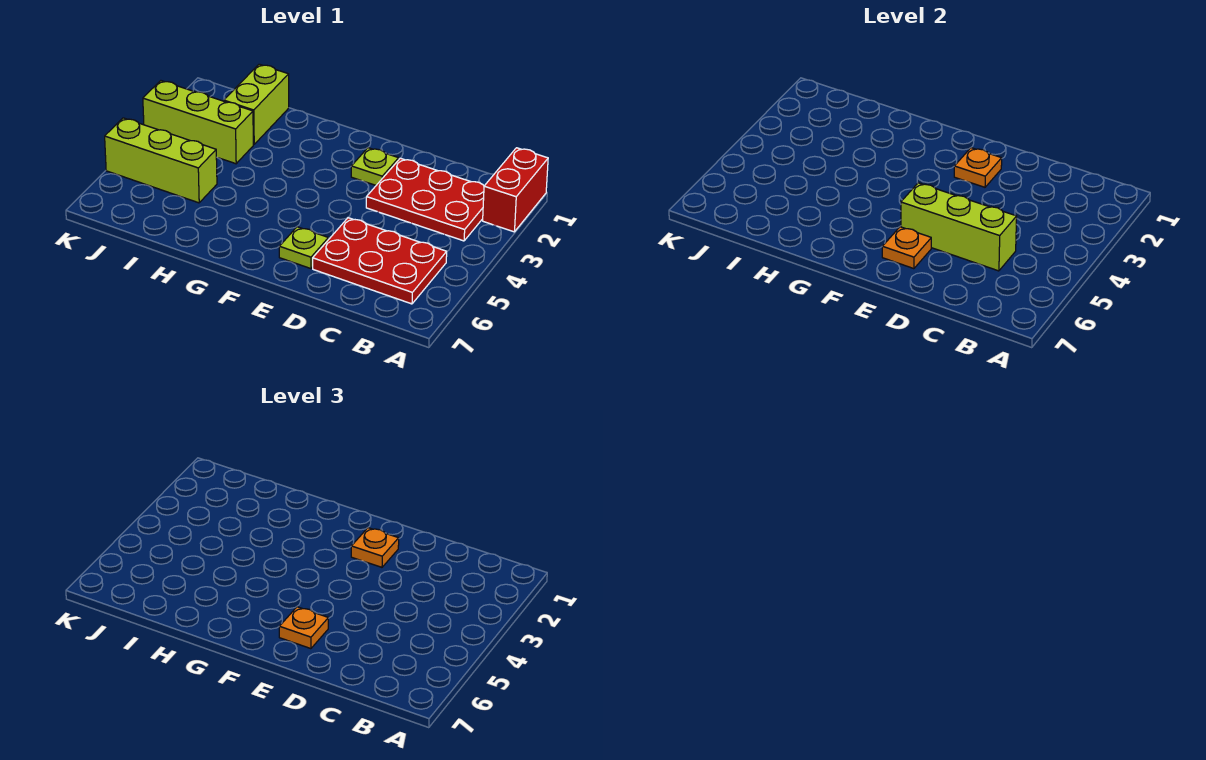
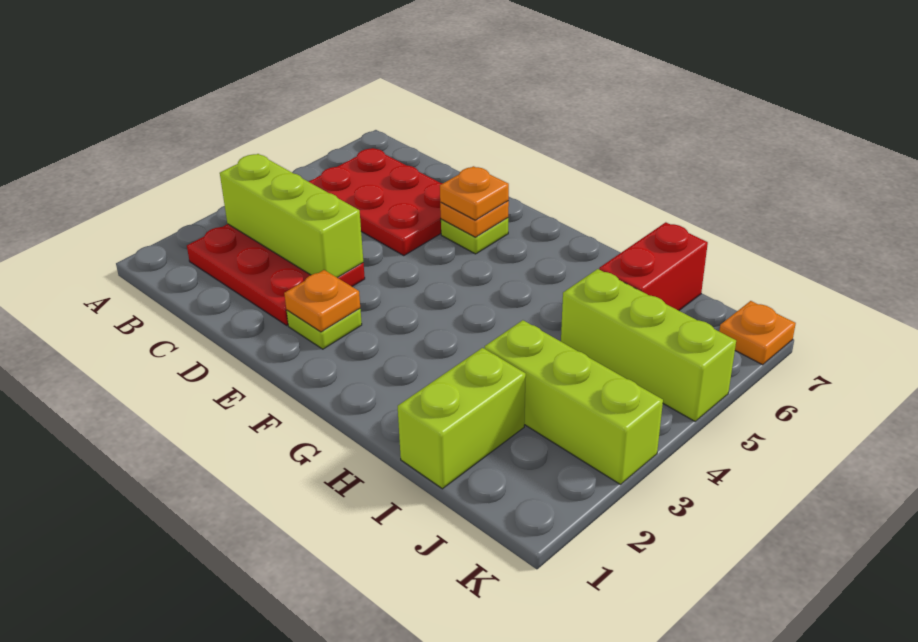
red 1x2 brick [483,148,548,232] -> red 1x2 brick moved to [599,222,708,311]
lime 1x3 brick [901,183,1017,271] -> lime 1x3 brick moved to [220,154,363,278]
orange 1x1 plate [351,528,399,567] -> orange 1x1 plate moved to [719,301,796,365]

